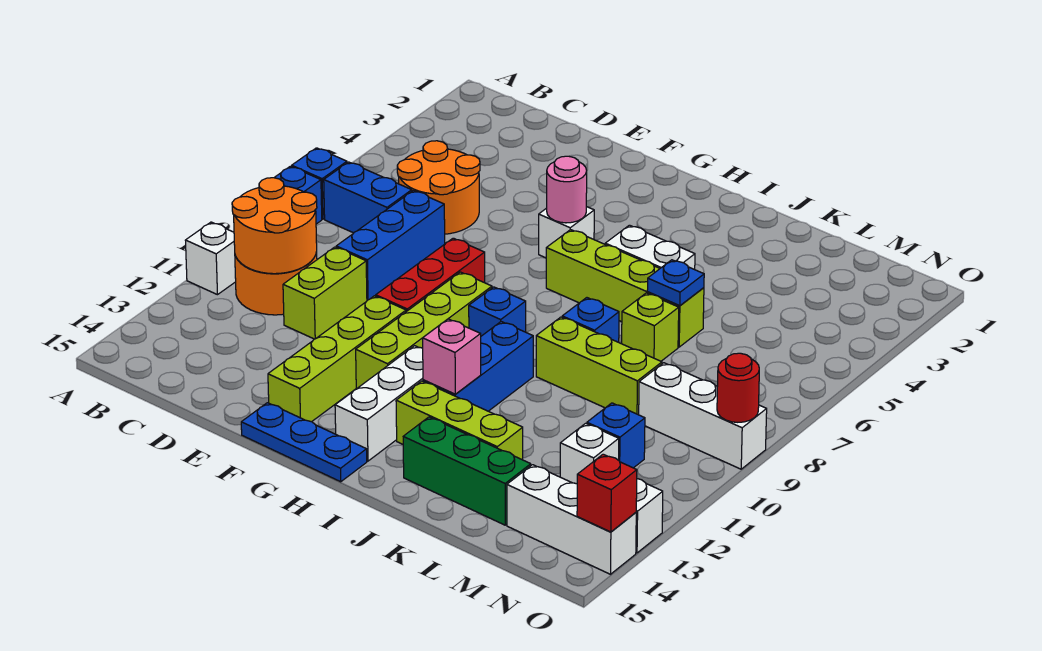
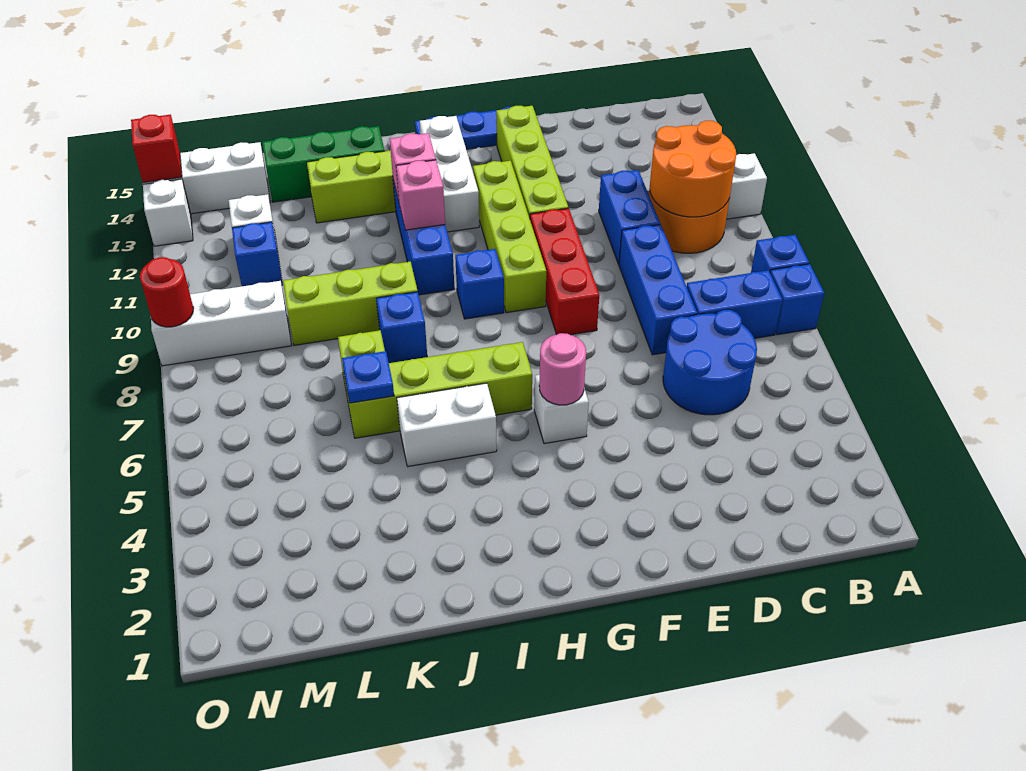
orange 2x2 round brick [397,141,480,234] -> blue 2x2 round brick [663,310,757,415]
lime 1x2 brick [283,247,367,339] -> blue 1x2 brick [599,170,660,264]
none -> pink 1x1 brick [396,160,445,230]

